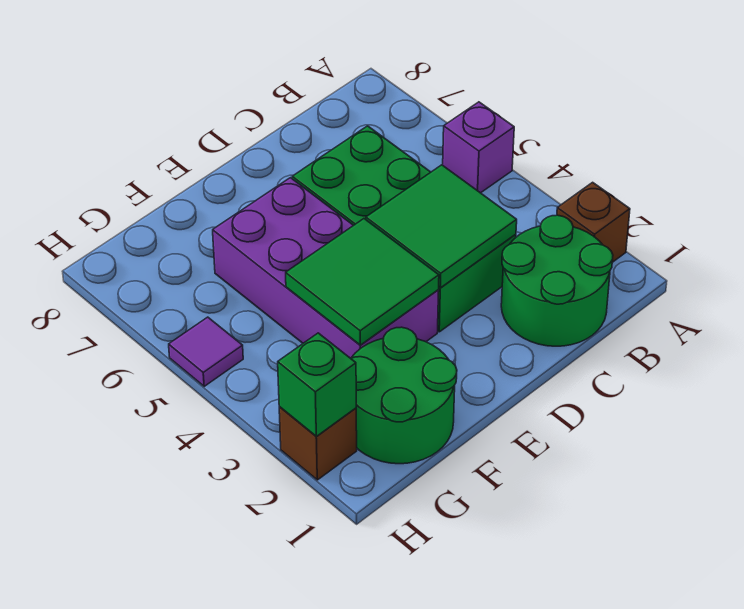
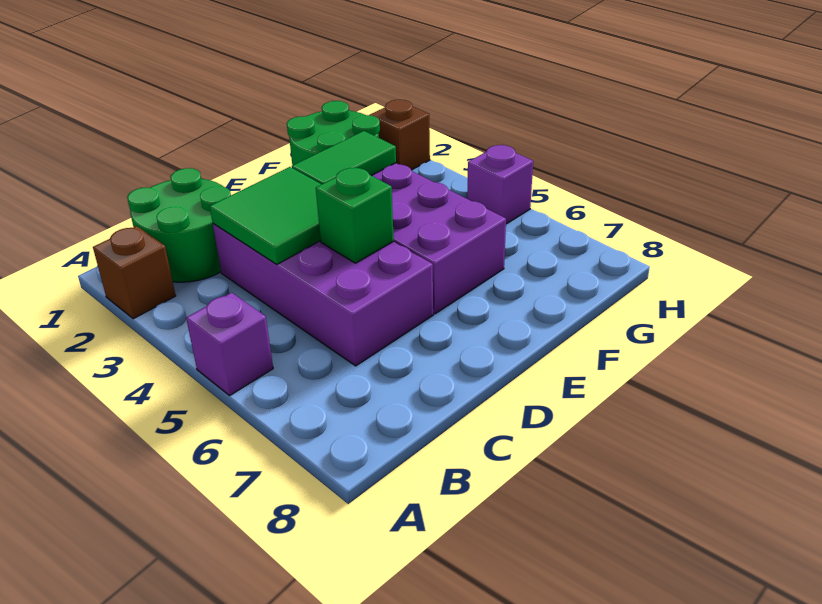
green 2x4 brick [292,126,516,332] -> purple 2x4 brick [213,224,433,366]
green 2x2 tile [286,219,439,345] -> green 1x2 tile [292,131,396,184]
green 1x1 brick [278,333,356,436] -> green 1x1 brick moved to [316,167,394,263]
purple 1x1 tile [169,317,243,386] -> purple 1x1 brick [467,145,533,224]

